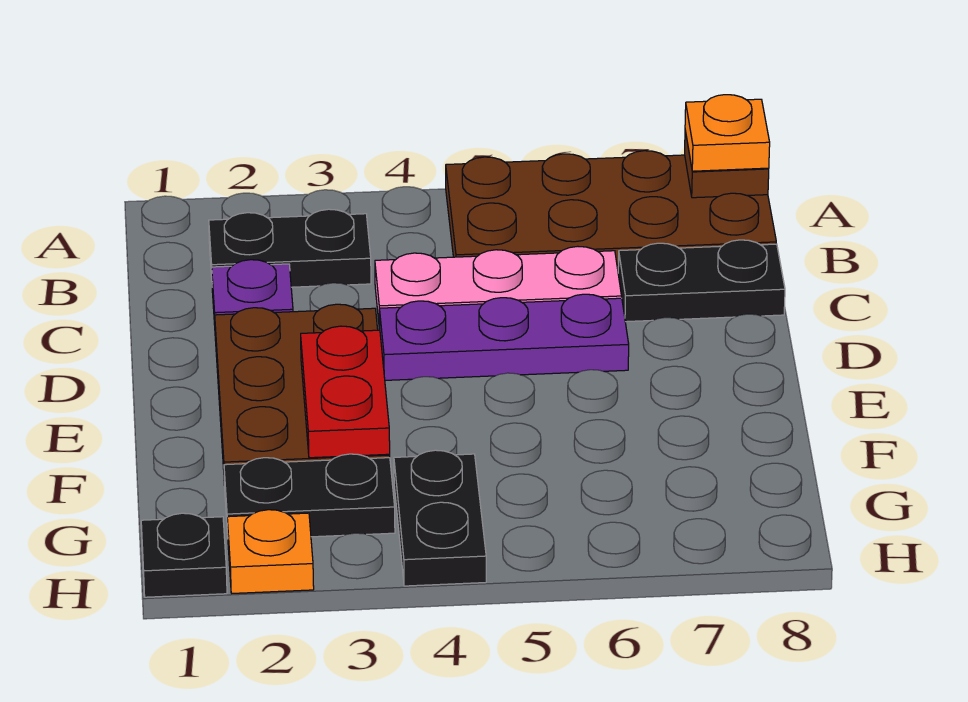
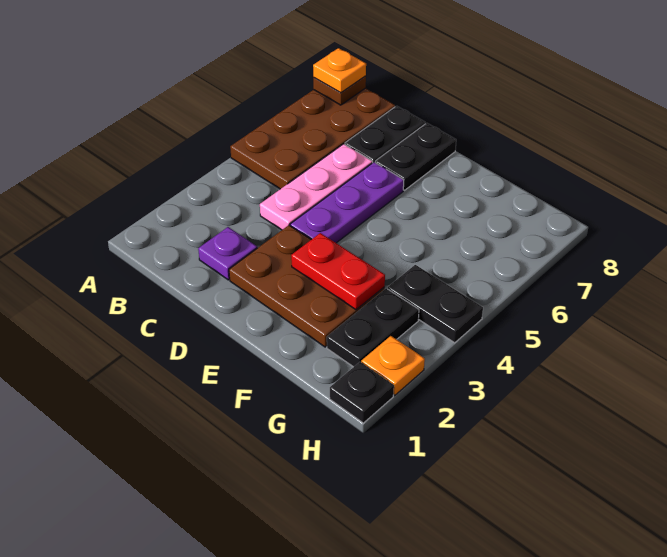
black 1x2 plate [209,209,371,287] -> black 1x2 plate moved to [375,123,456,190]

